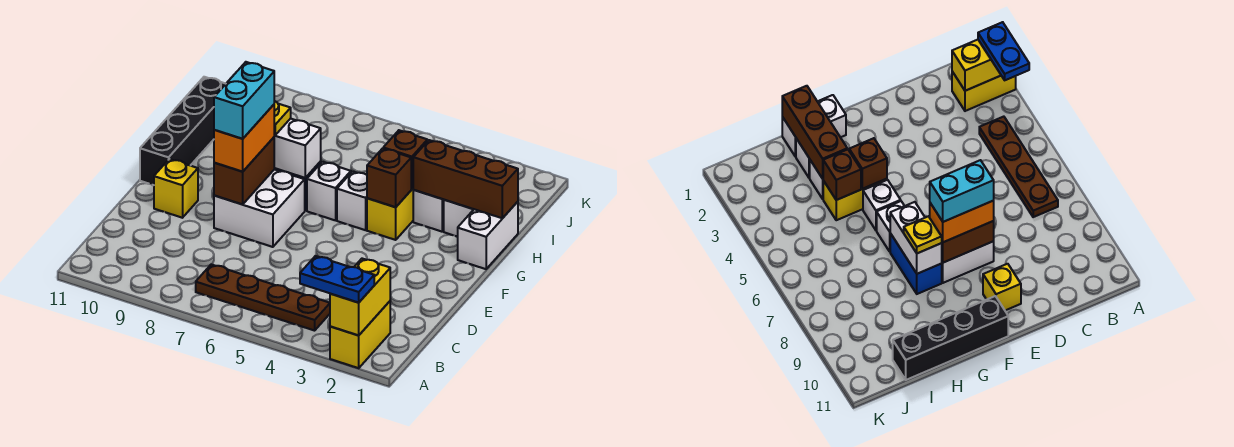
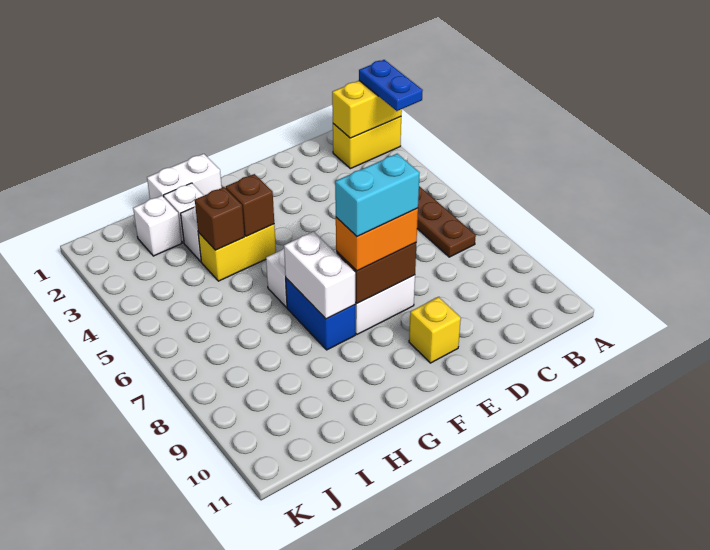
black 1x4 brick [140,77,225,185] -> none
white 1x1 brick [337,171,367,230] -> white 1x1 brick moved to [133,196,182,256]
yellow 1x1 plate [274,101,291,135] -> none
brown 1x3 brick [413,140,518,218] -> none

